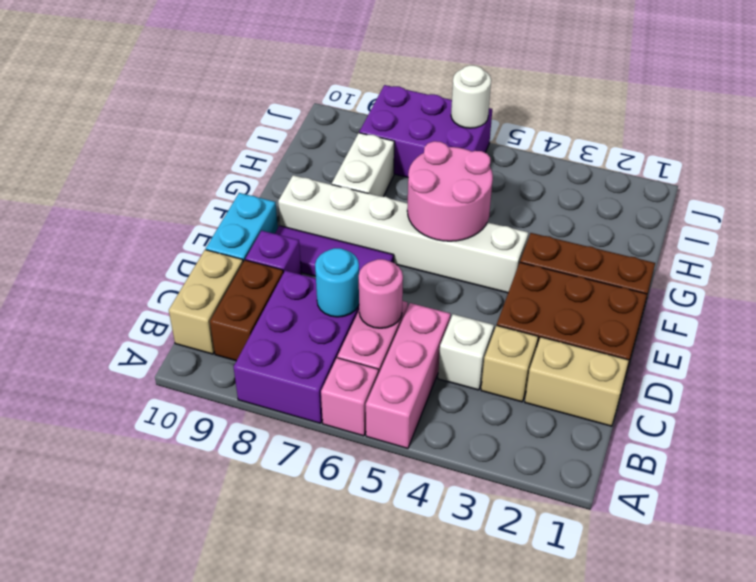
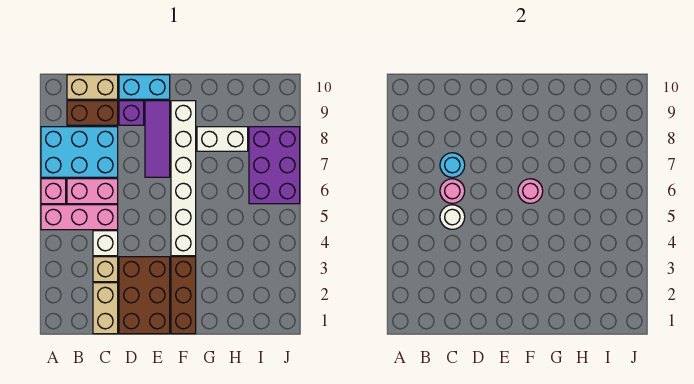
purple 2x3 brick [234,271,359,423] -> cyan 2x3 brick [41,127,118,177]
pink 2x2 round brick [407,141,493,241] -> pink 1x1 round brick [518,179,543,203]
white 1x1 round brick [451,65,491,128] -> white 1x1 round brick moved to [440,205,465,229]

